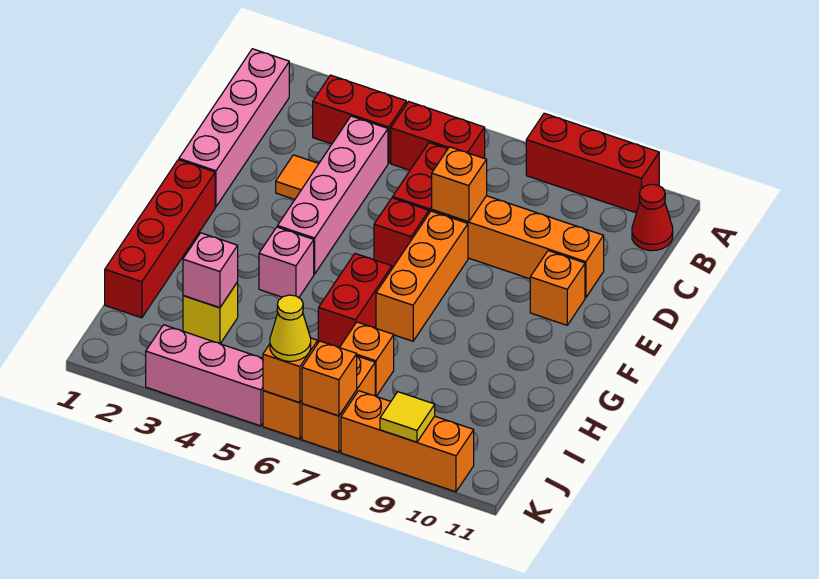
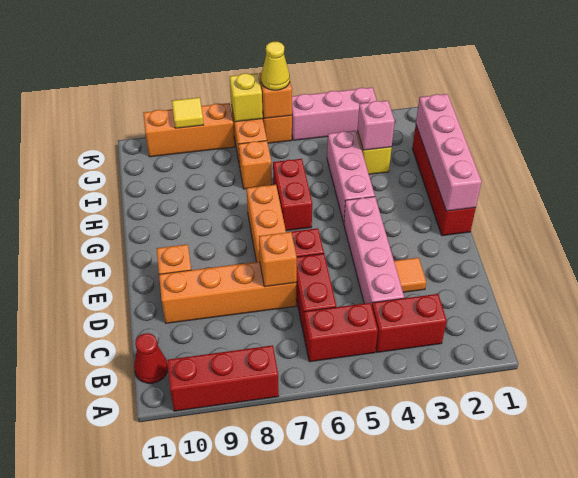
pink 1x4 brick [179,49,289,207] -> pink 1x4 brick moved to [416,94,482,211]
pink 1x1 brick [259,227,314,298] -> pink 1x3 brick [327,131,375,223]
orange 1x1 brick [302,341,357,416] -> yellow 1x1 brick [230,73,263,122]

